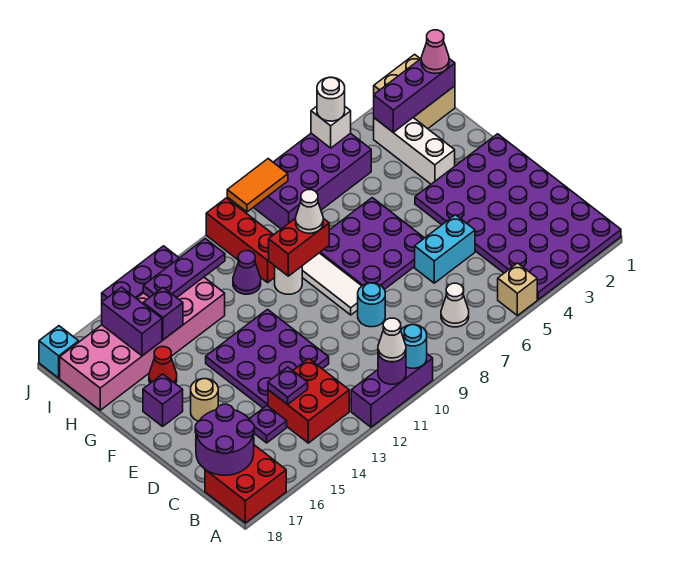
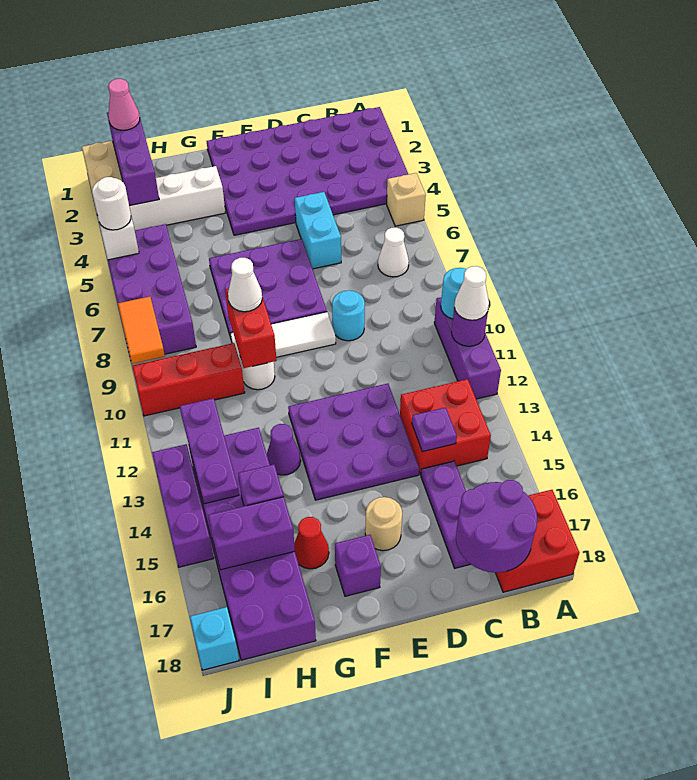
purple 1x1 plate [249,406,287,443] -> purple 1x3 plate [421,461,470,568]
purple 1x1 cone [233,251,261,294] -> purple 1x1 cone moved to [267,424,301,475]
pink 2x6 brick [60,277,225,410] -> purple 2x6 brick [189,428,316,660]

